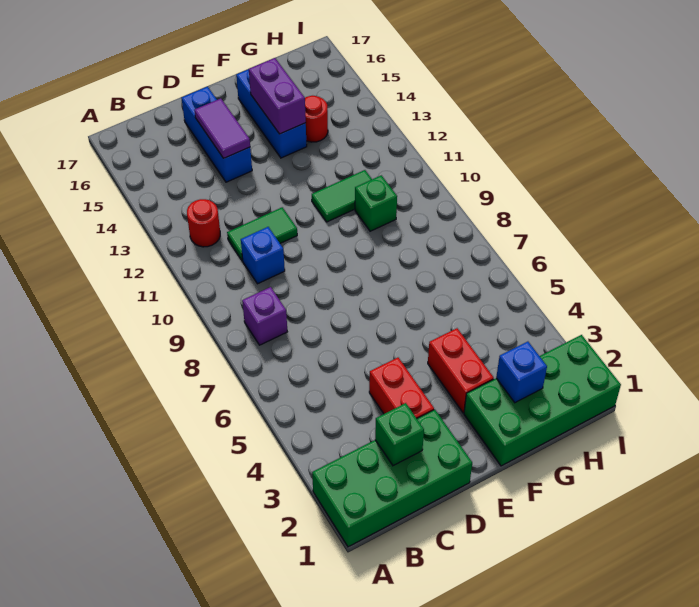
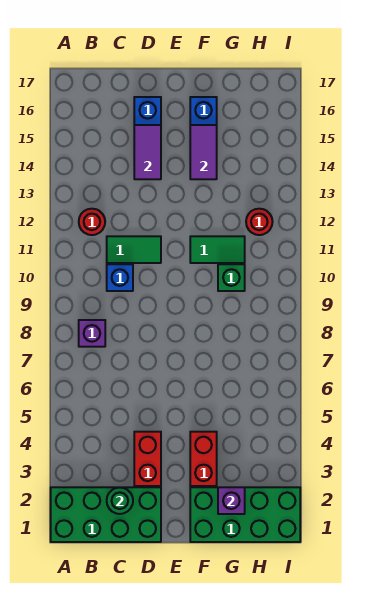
green 1x1 brick [375,403,424,466] -> green 1x1 round brick [107,487,133,514]
purple 1x2 brick [249,58,306,134] -> purple 1x2 tile [190,125,217,179]
blue 1x1 brick [496,342,547,403] -> purple 1x1 brick [218,487,245,514]
red 1x1 round brick [305,96,328,142] -> red 1x1 round brick moved to [246,209,273,235]

